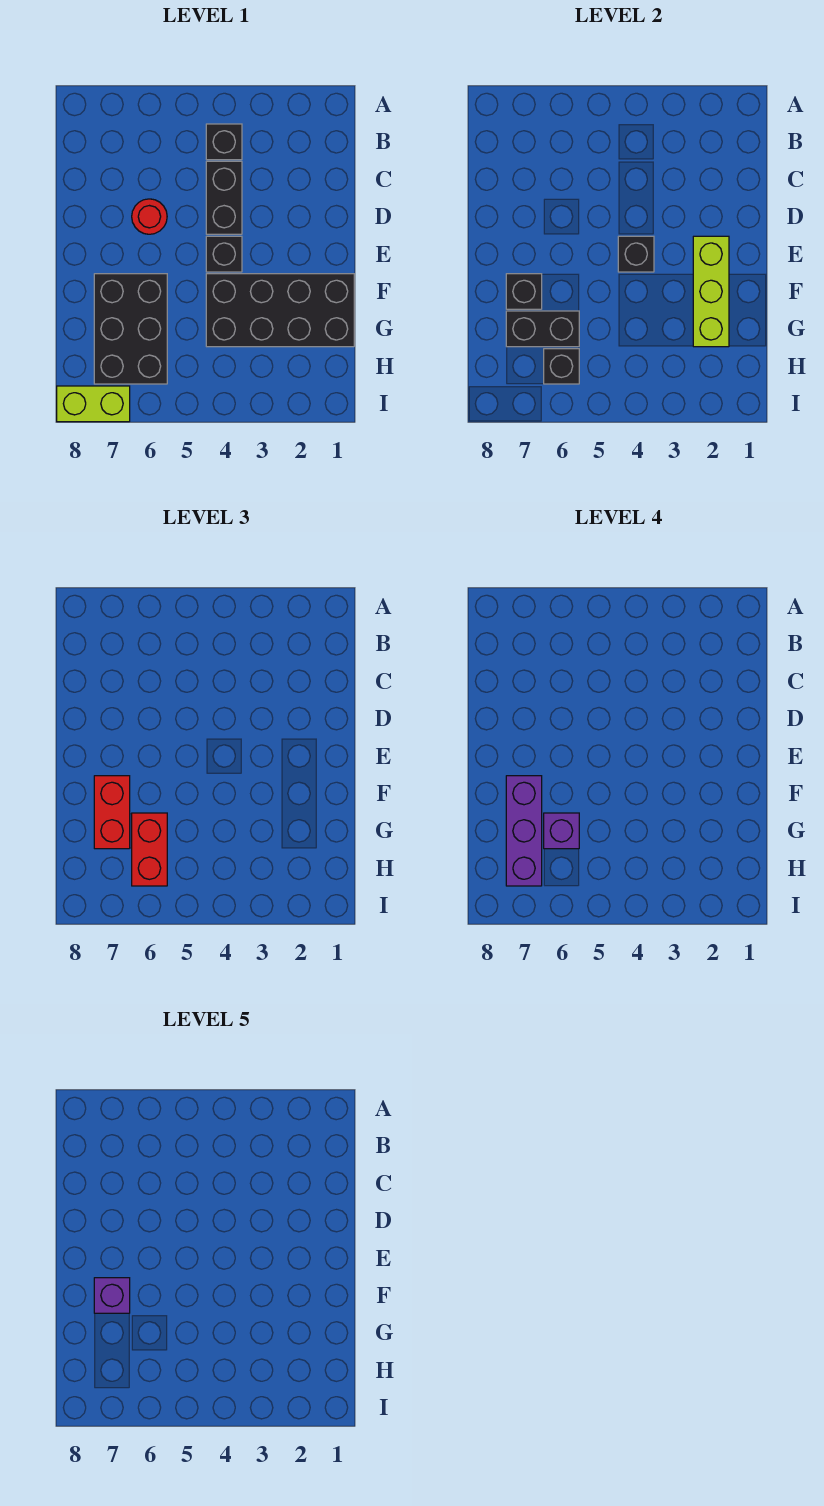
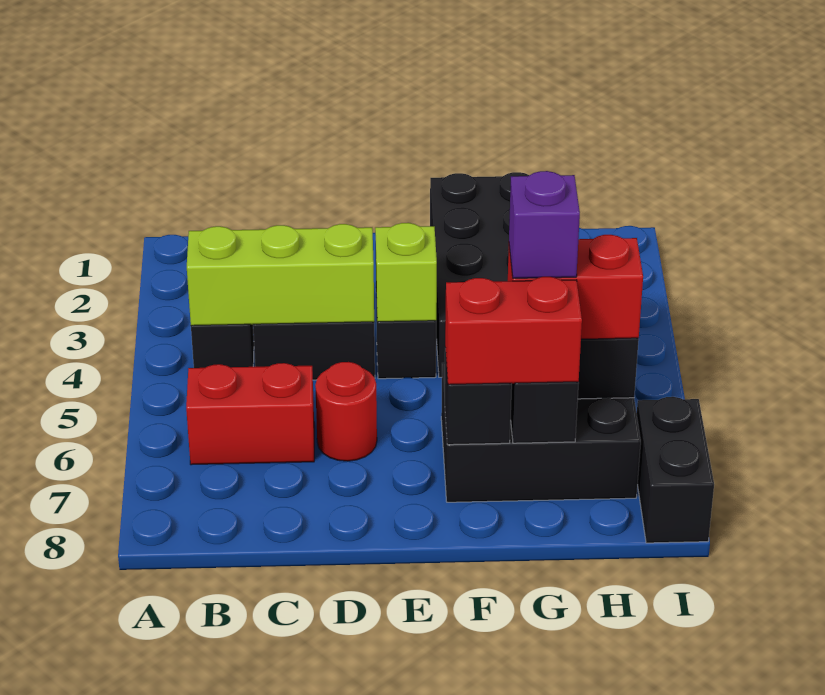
none -> red 1x2 brick [186,363,314,465]
lime 1x3 brick [693,236,729,347] -> lime 1x3 brick moved to [187,224,374,326]
black 1x1 brick [618,236,654,272] -> lime 1x1 brick [375,223,437,322]
purple 1x3 brick [506,776,542,886] -> none
purple 1x1 brick [94,1278,130,1313] -> none
lime 1x2 brick [57,386,130,422] -> black 1x2 brick [637,397,714,543]

